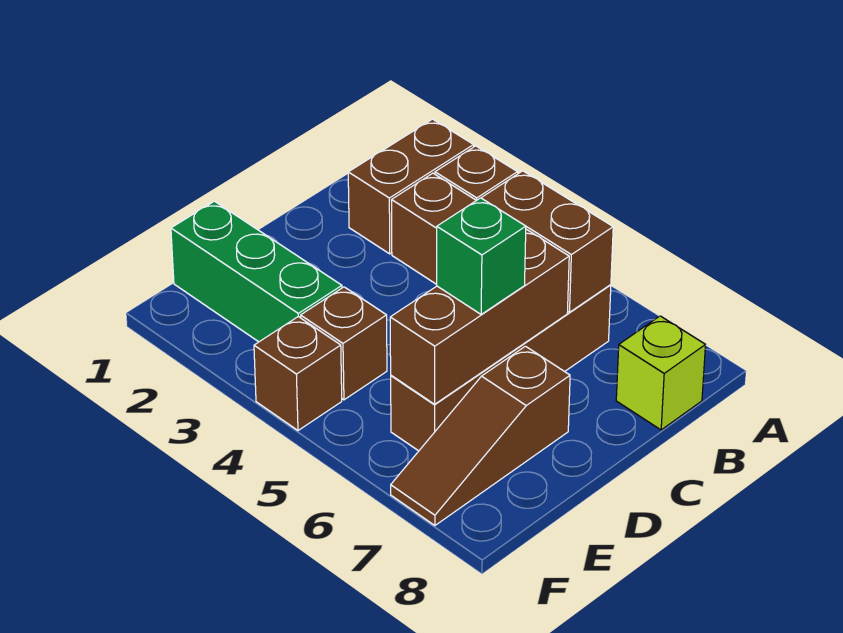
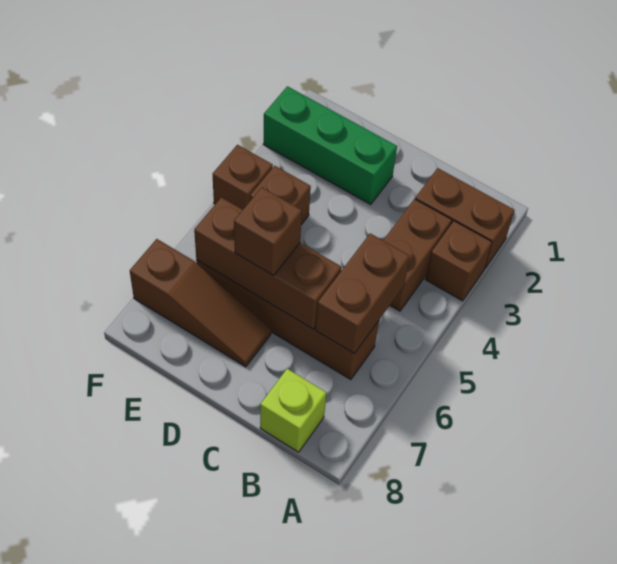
green 1x1 brick [437,198,526,314] -> brown 1x1 brick [234,187,302,276]
brown 1x3 slope [391,346,570,525] -> brown 1x3 slope turned to [130,239,271,367]
green 1x3 brick [171,201,342,342] -> green 1x3 brick turned to [263,86,397,204]

